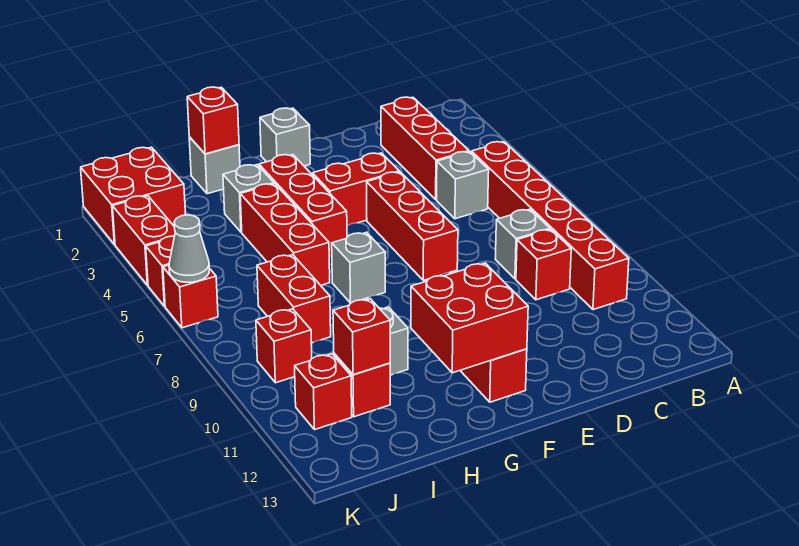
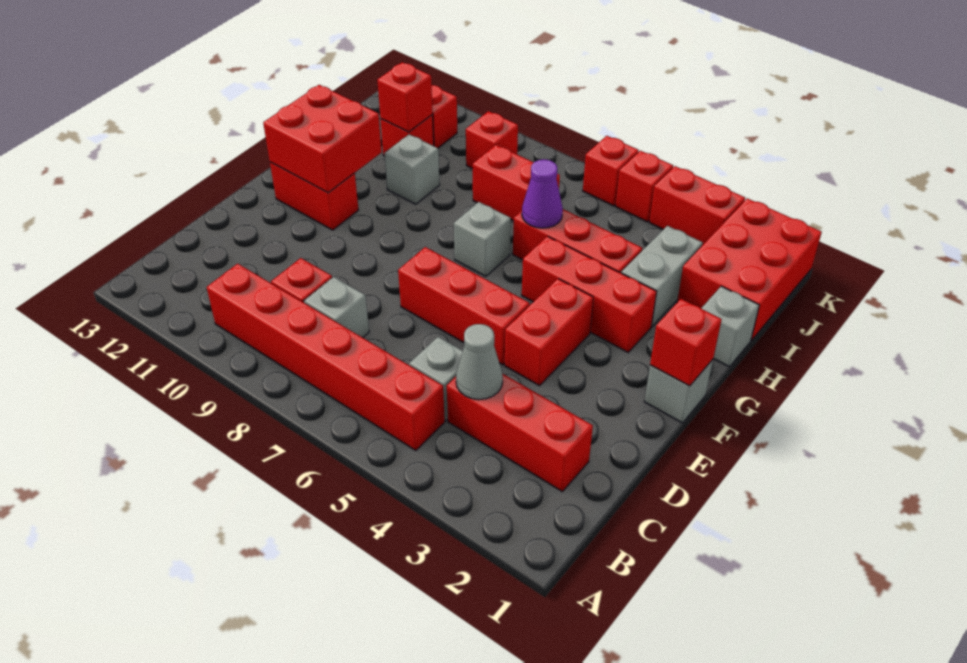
red 1x1 brick [187,87,239,154] -> red 1x1 brick moved to [650,299,722,386]
grey 1x1 brick [223,165,274,232] -> grey 1x2 brick [621,226,703,327]
none -> purple 1x1 cone [522,159,563,228]
red 2x2 brick [81,147,186,245] -> red 2x3 brick [677,198,822,340]
grey 1x1 cone [169,215,209,282] -> grey 1x1 cone moved to [456,324,503,400]

